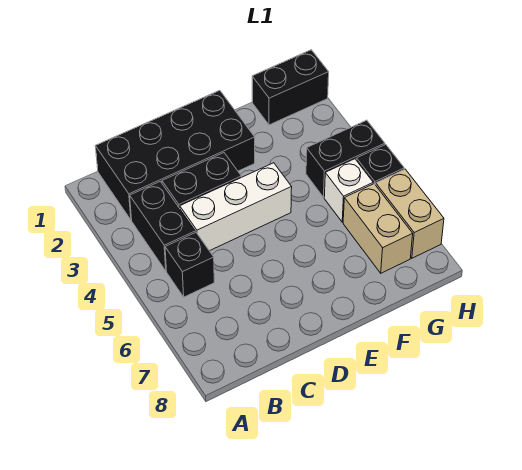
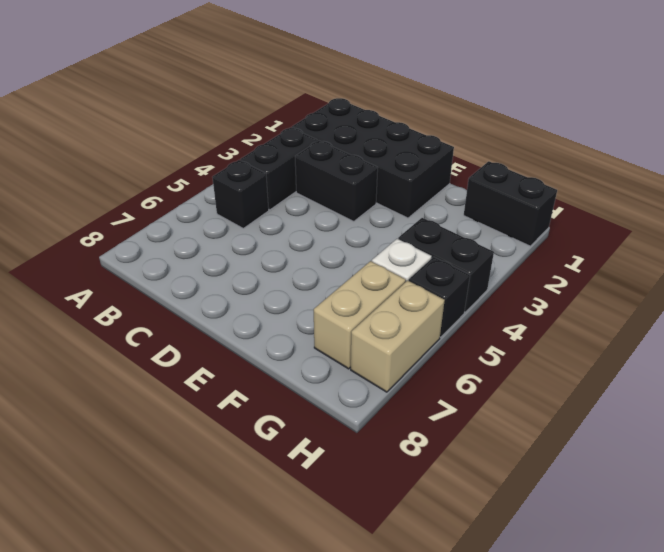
white 1x3 brick [180,163,292,251] -> none

